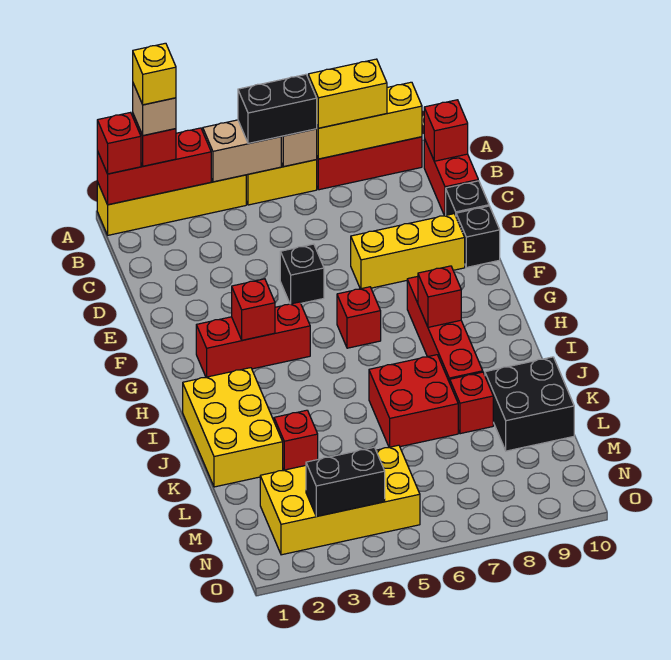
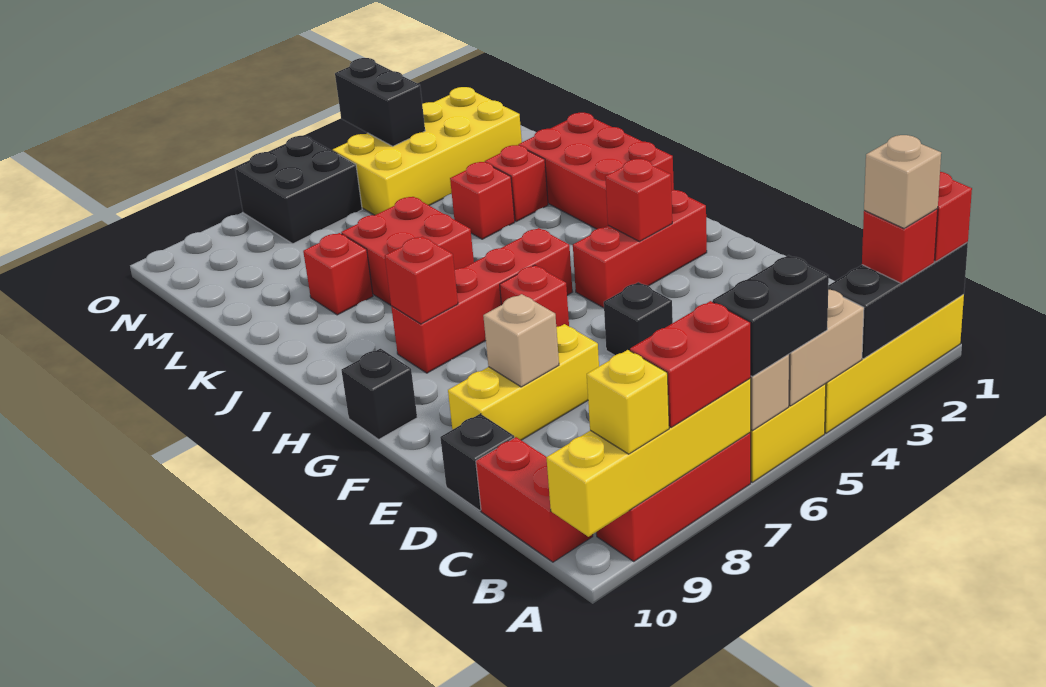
red 1x3 brick [97,128,211,205] -> black 1x3 brick [828,242,968,359]
yellow 1x1 brick [133,43,176,105] -> yellow 1x1 brick moved to [587,350,669,454]
yellow 1x3 brick [317,82,422,159] -> yellow 1x4 brick [546,379,751,537]
yellow 1x2 brick [308,59,387,128] -> red 1x2 brick [630,301,751,427]
red 1x1 brick [424,100,468,161] -> red 1x1 brick moved to [450,162,515,239]
none -> tan 1x1 brick [483,294,559,387]
black 1x1 brick [456,206,500,267] -> black 1x1 brick moved to [341,349,417,439]
red 1x4 brick [407,276,483,383] -> red 1x4 brick turned to [391,228,572,373]
yellow 2x3 brick [183,368,283,487] -> red 2x3 brick [519,113,674,229]
black 2x2 brick [485,357,574,451] -> black 2x2 brick moved to [235,136,362,244]
black 1x2 brick [306,447,385,516] -> black 1x2 brick turned to [335,58,425,146]

